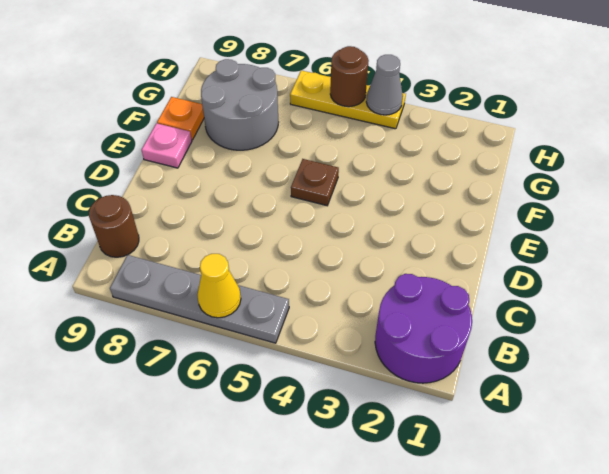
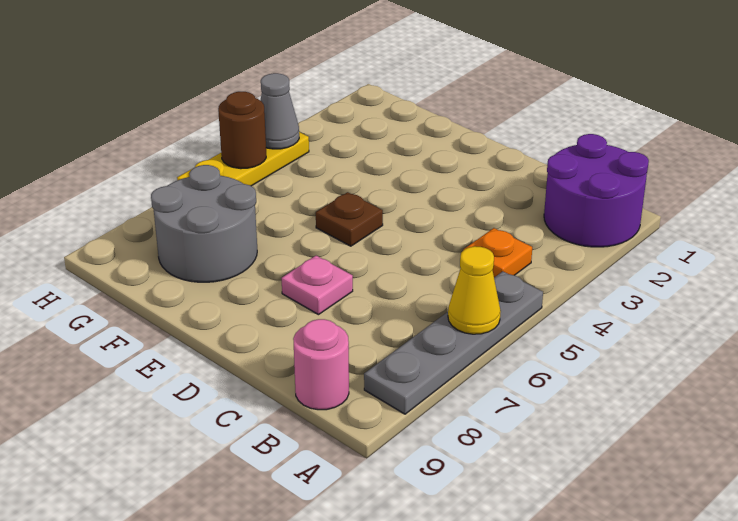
brown 1x1 round brick [89,195,139,257] -> pink 1x1 round brick [293,319,349,410]
pink 1x1 plate [141,123,192,168] -> pink 1x1 plate moved to [282,256,353,315]
orange 1x1 plate [157,97,204,140] -> orange 1x1 plate moved to [465,228,532,277]

